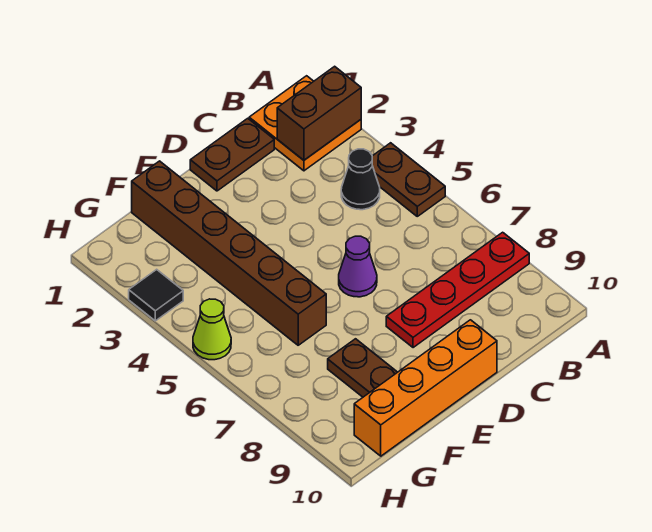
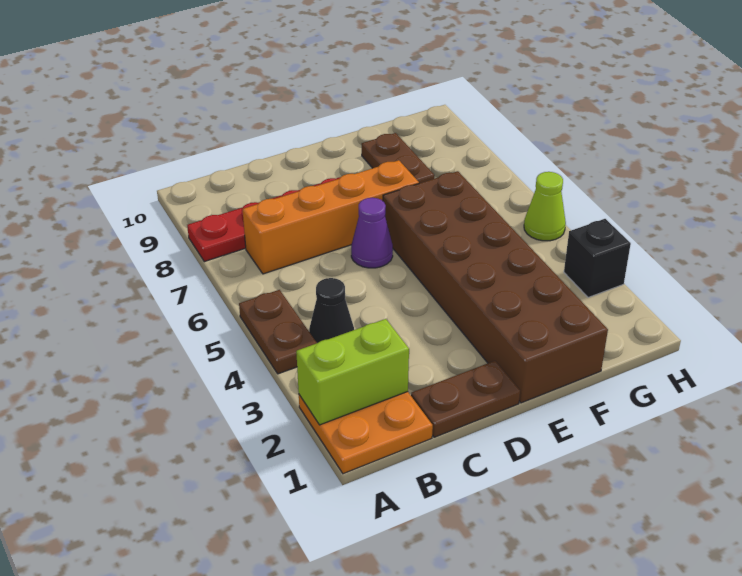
brown 1x2 brick [277,66,361,160] -> lime 1x2 brick [296,319,409,425]
orange 1x4 brick [354,320,497,456] -> orange 1x4 brick moved to [243,160,419,274]
brown 1x6 brick [132,161,326,345] -> brown 2x6 brick [383,171,608,403]
black 1x1 tile [129,269,183,321] -> black 1x1 brick [564,219,631,297]

